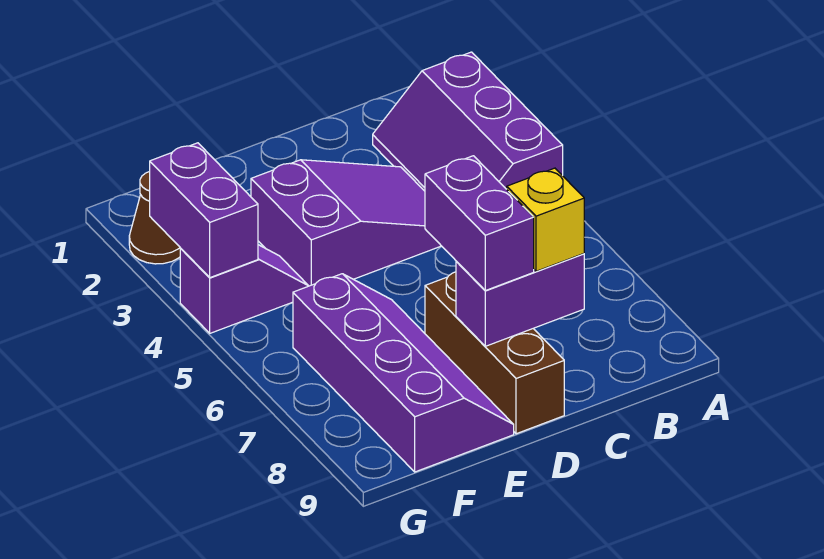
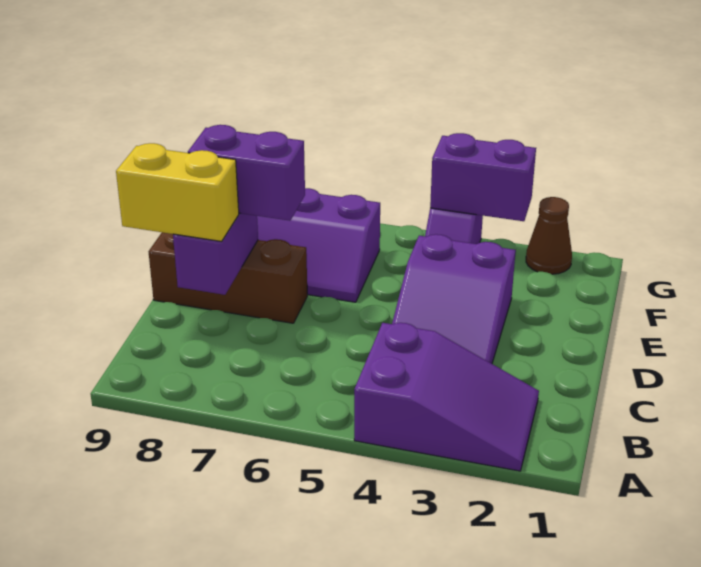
purple 2x3 slope [373,52,563,191] -> purple 2x3 slope turned to [354,323,539,471]
yellow 1x1 brick [507,168,584,271] -> yellow 1x2 brick [116,143,239,241]

